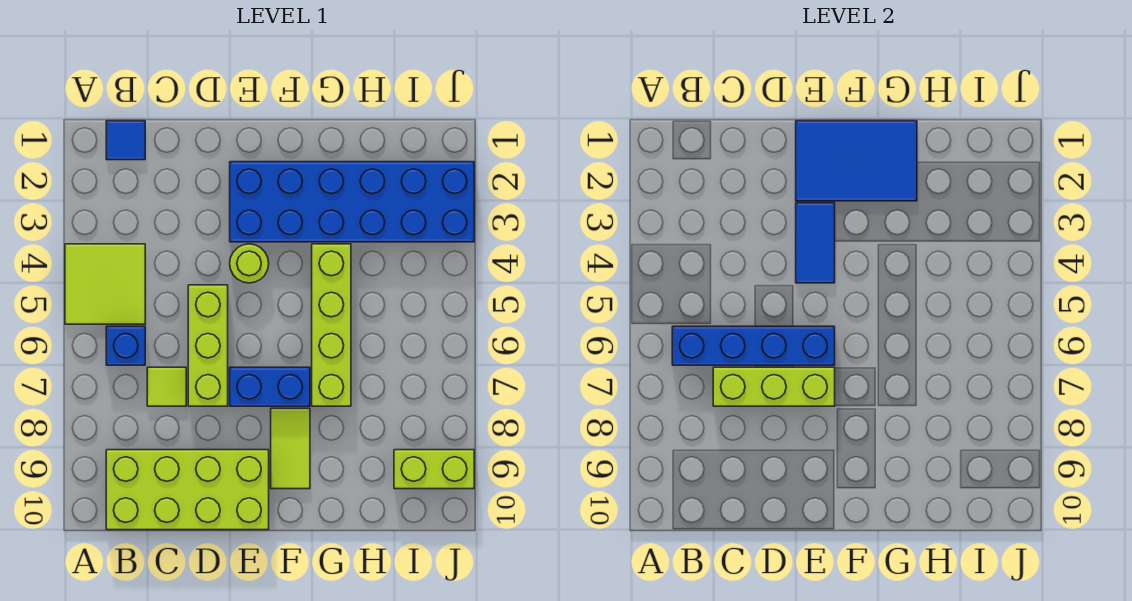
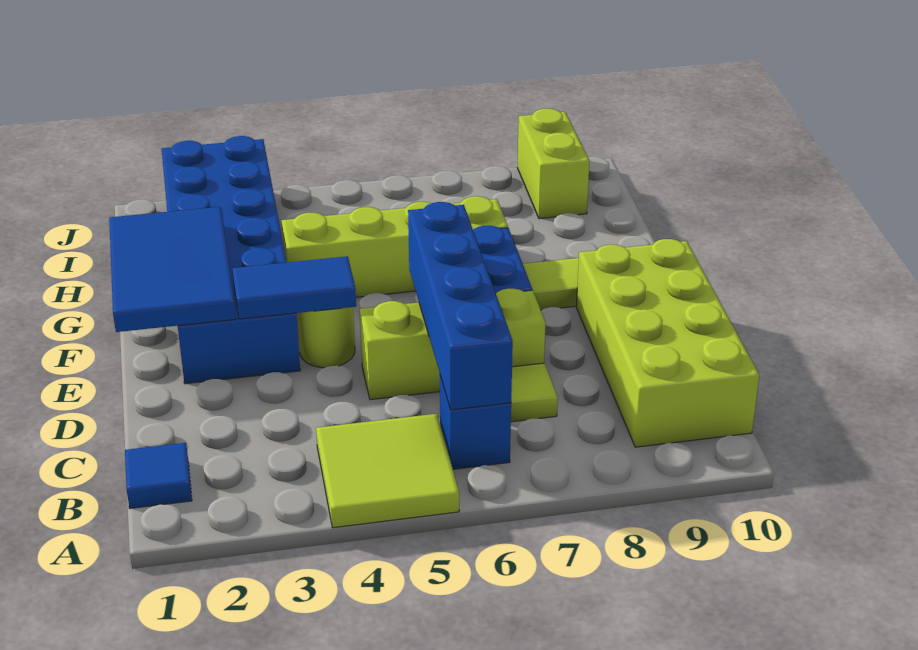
lime 1x3 brick [713,367,835,406] -> none

